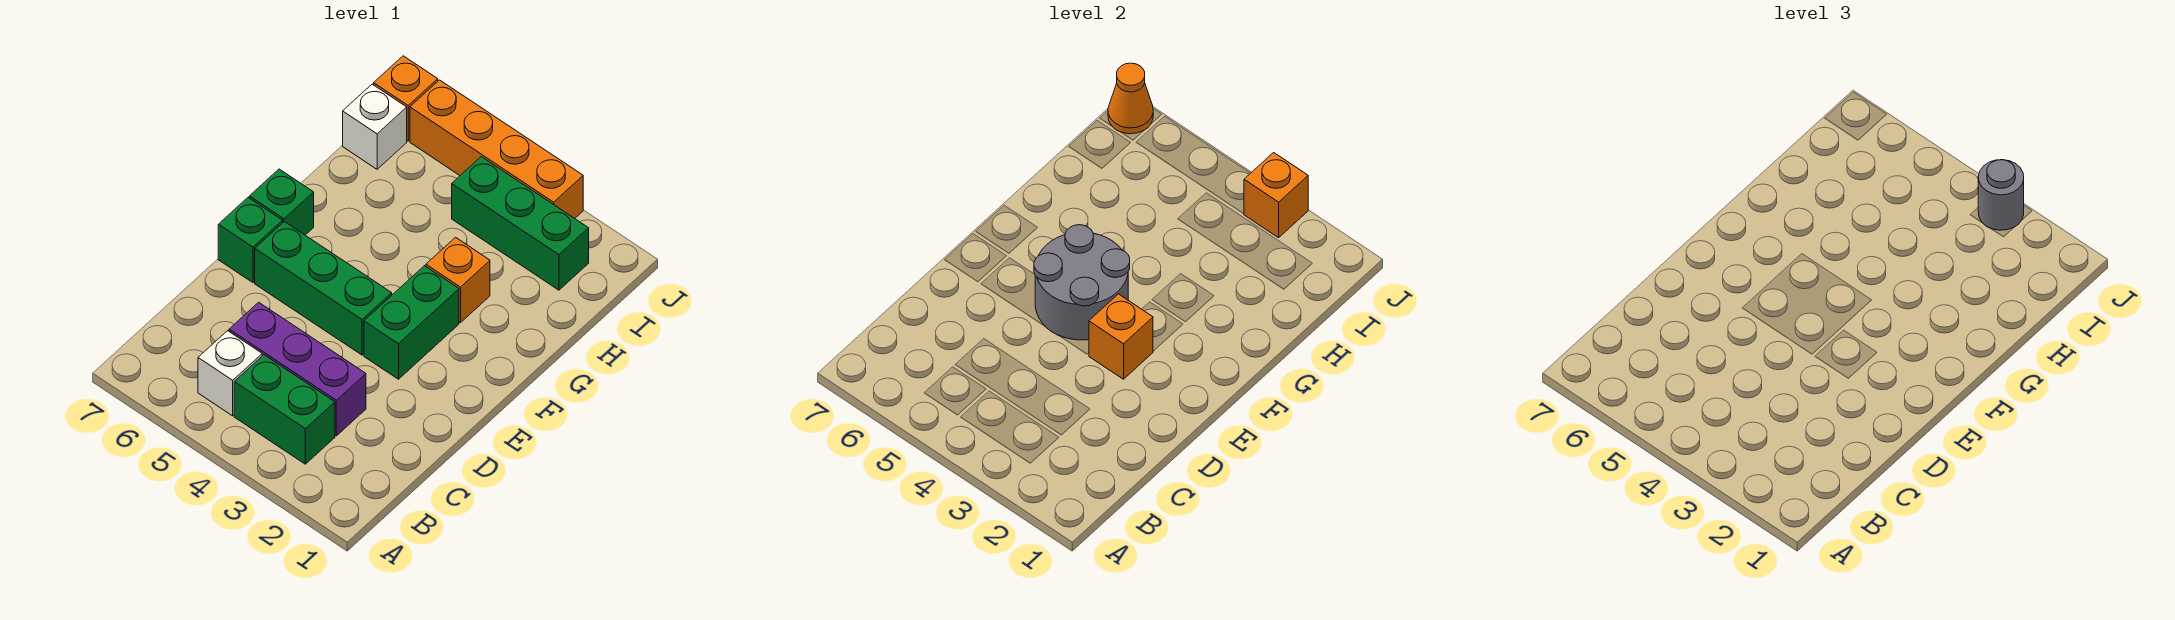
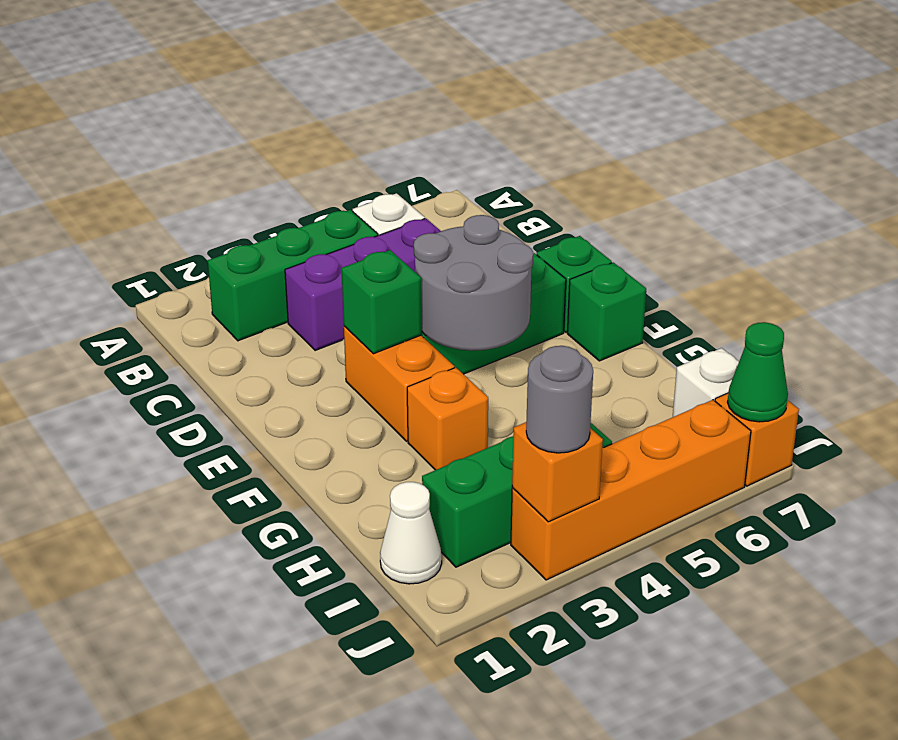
green 1x2 brick [234,355,335,464] -> green 1x3 brick [208,210,378,341]
green 1x2 brick [364,266,459,379] -> orange 1x2 brick [344,326,454,441]
orange 1x1 brick [1089,294,1153,379] -> green 1x1 brick [342,250,421,354]
none -> white 1x1 cone [380,482,442,584]
orange 1x1 cone [1108,63,1153,134] -> green 1x1 cone [727,322,788,422]

